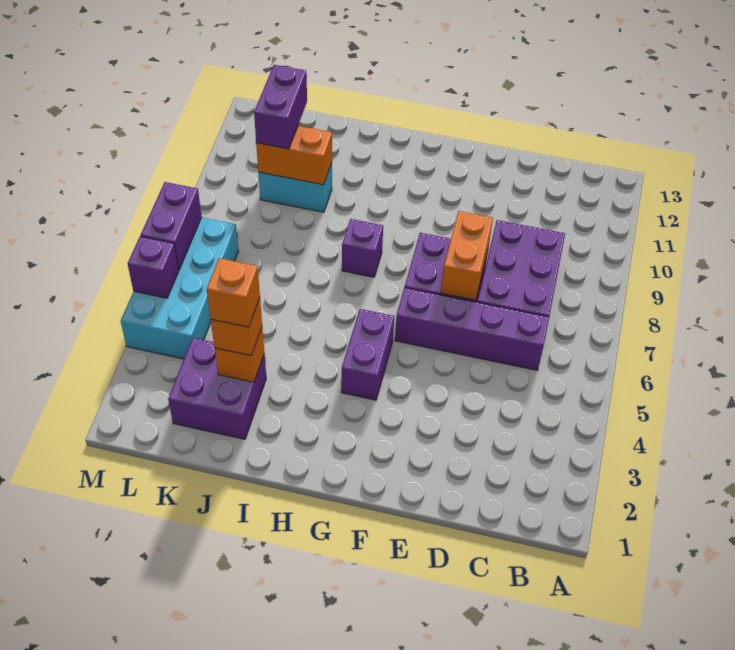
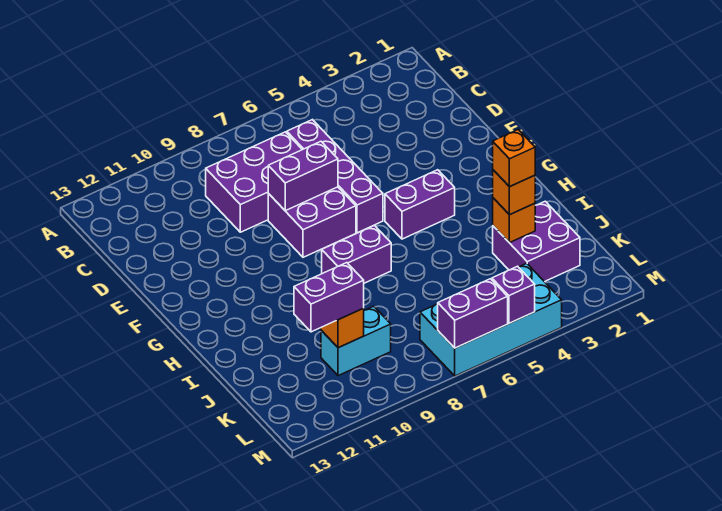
orange 1x2 brick [441,211,493,300] -> purple 1x2 brick [268,141,338,211]
purple 1x1 brick [342,219,383,277] -> purple 1x2 brick [322,225,391,283]
cyan 1x2 brick [258,163,332,212] -> cyan 1x2 brick turned to [321,306,391,376]

